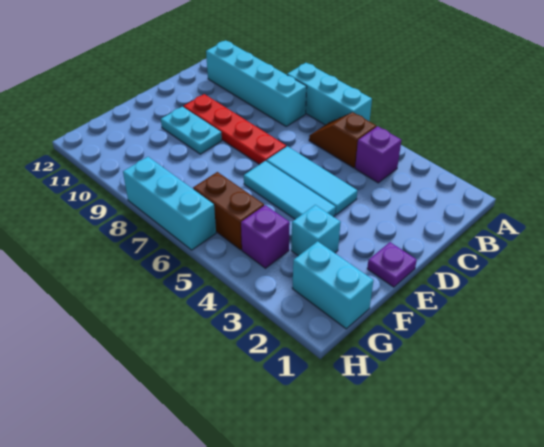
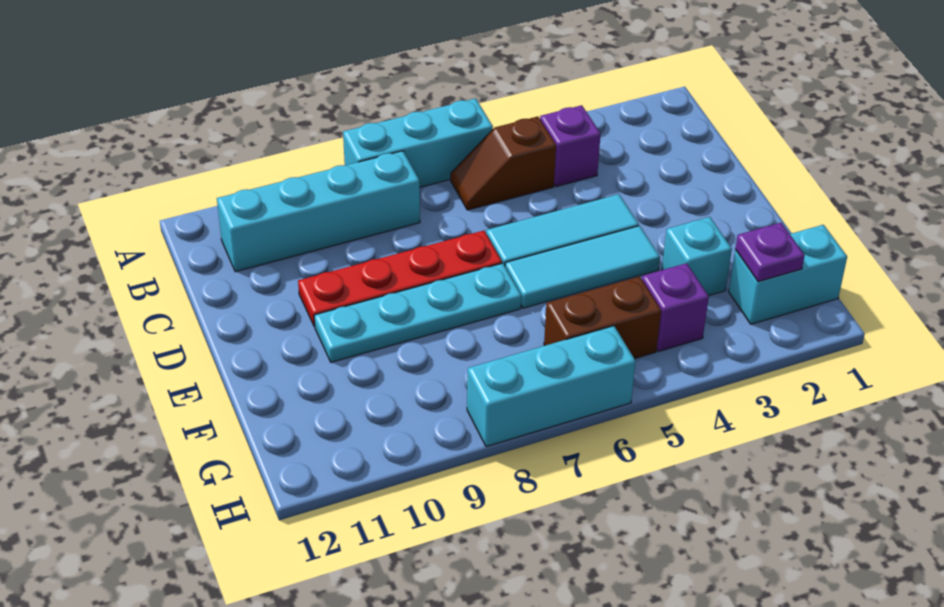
purple 1x1 plate [367,242,417,287] -> purple 1x1 plate moved to [735,223,805,282]
cyan 1x2 plate [161,107,222,154] -> cyan 1x4 plate [314,263,521,362]

